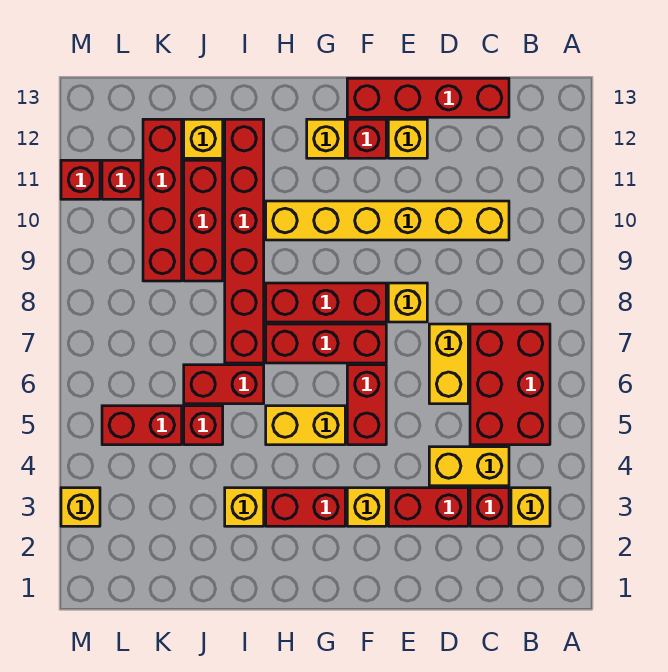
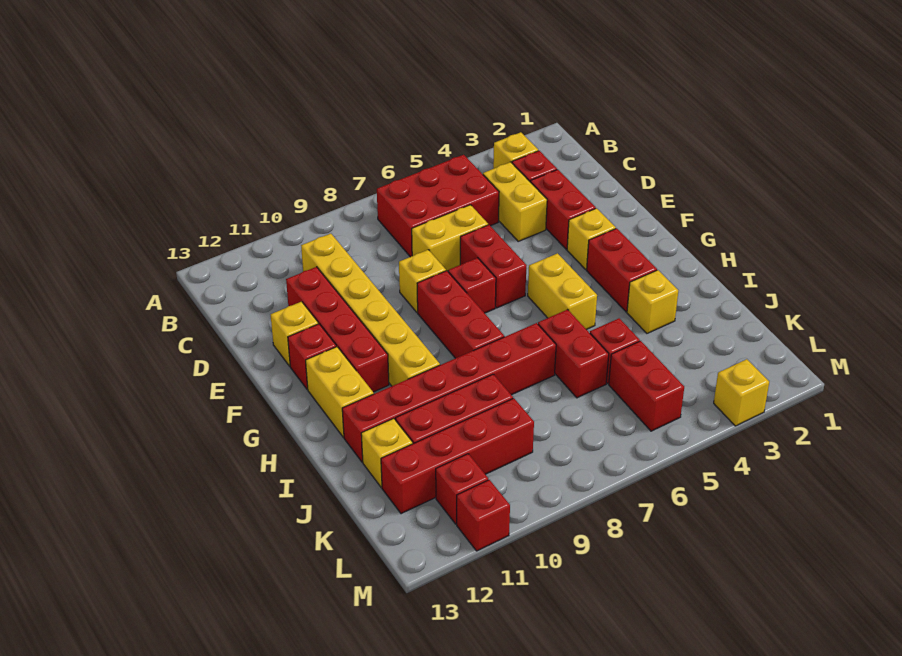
red 1x4 brick [347,78,509,117] -> red 1x4 brick moved to [286,267,389,392]
red 1x2 brick [347,365,386,445] -> red 1x2 brick turned to [460,225,527,308]
red 1x3 brick [266,324,386,363] -> red 1x1 brick [448,258,496,313]
yellow 1x1 brick [307,119,345,158] -> yellow 1x2 brick [306,347,374,437]

